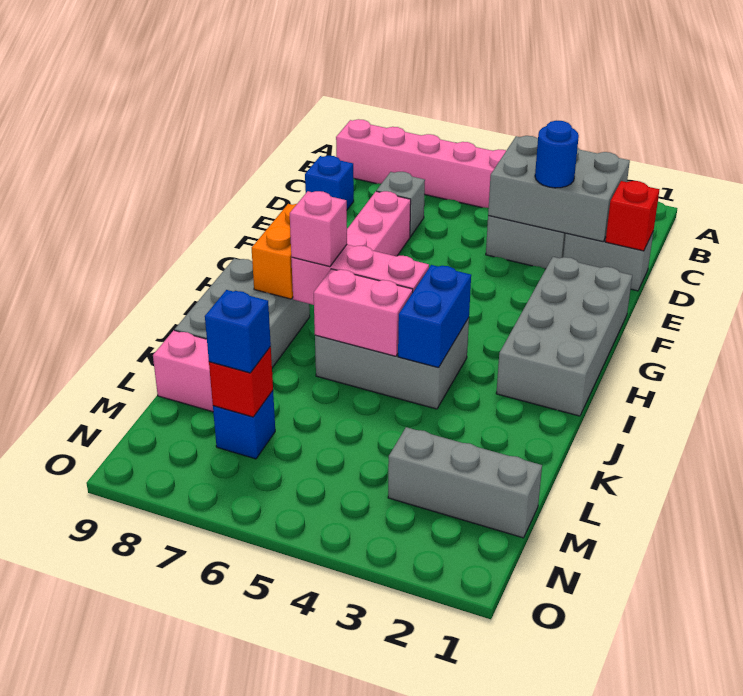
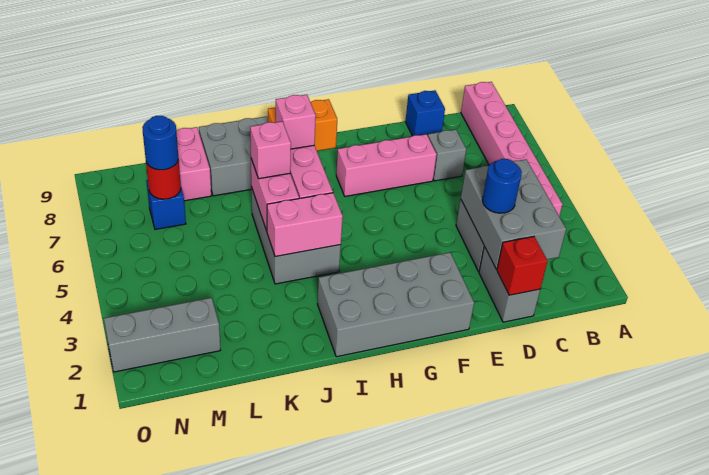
blue 1x2 brick [398,265,471,368] -> pink 1x2 brick [267,193,343,257]
none -> pink 1x1 brick [250,122,291,179]
grey 1x3 brick [388,427,542,538] -> grey 1x3 brick turned to [104,298,221,372]
red 1x1 brick [209,347,273,417] -> red 1x1 round brick [146,158,181,199]
blue 1x1 brick [205,290,271,373] -> blue 1x1 round brick [142,116,178,170]

